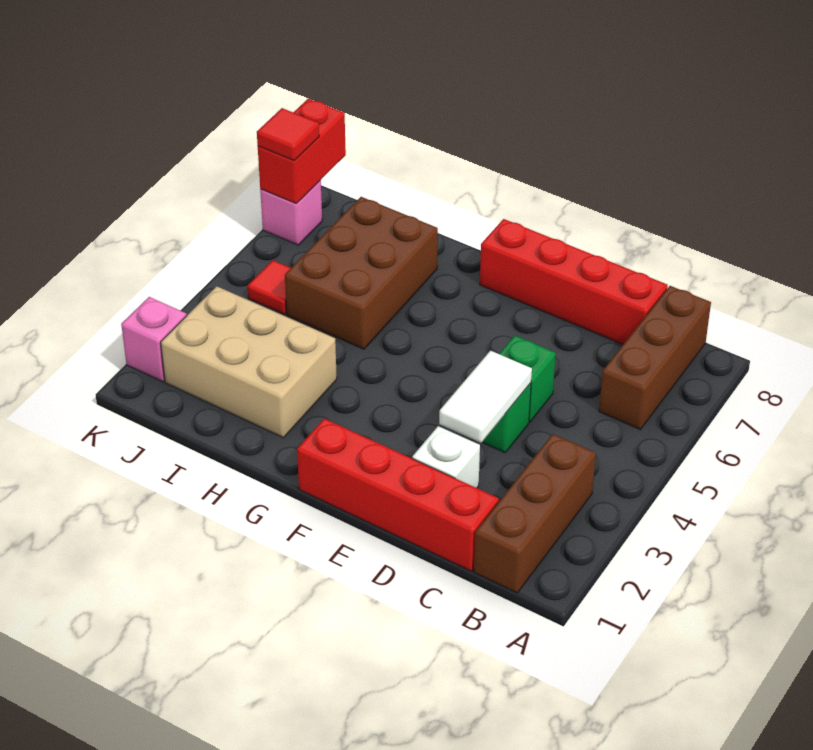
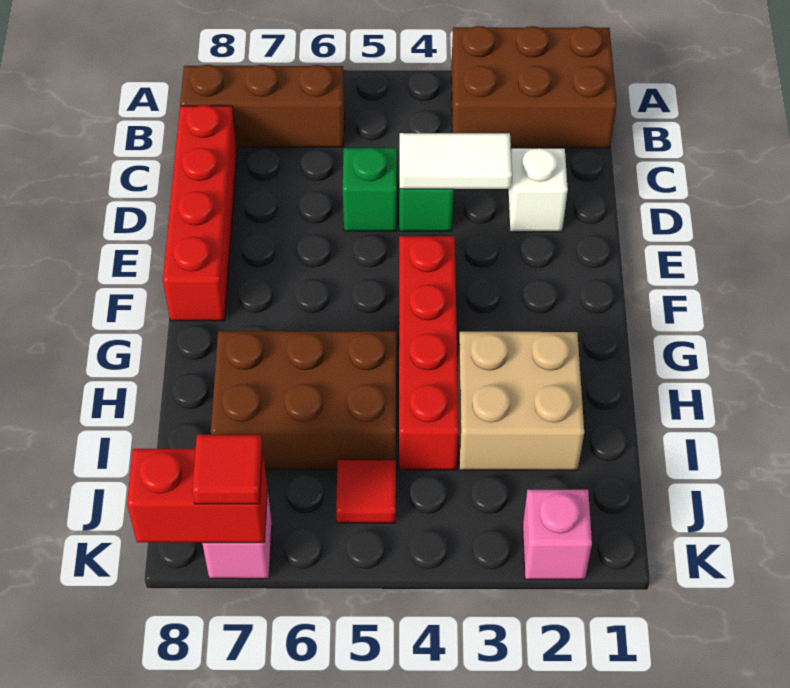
brown 1x3 brick [474,434,596,593] -> brown 2x3 brick [451,26,617,148]
red 1x4 brick [297,419,499,571] -> red 1x4 brick moved to [399,236,459,470]
tan 2x3 brick [161,286,337,438] -> tan 2x2 brick [457,332,584,470]

